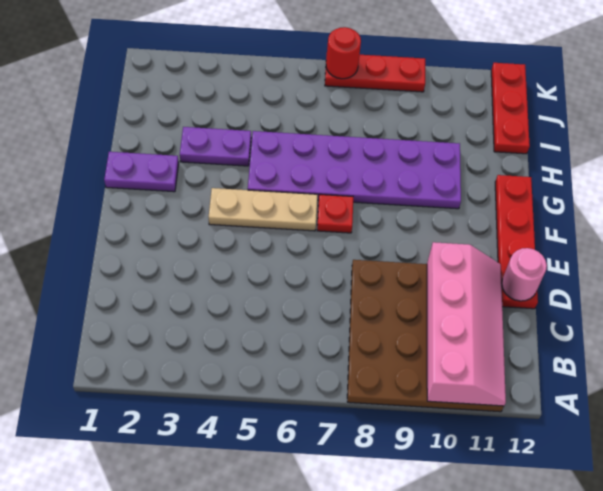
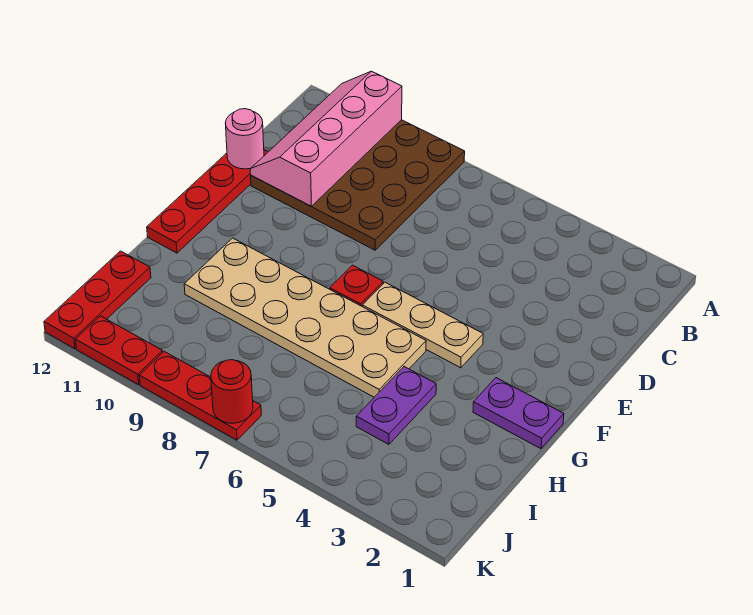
purple 2x6 plate [248,131,461,209] -> tan 2x6 plate [184,238,426,397]
purple 1x2 plate [180,127,251,166] -> purple 1x2 plate turned to [356,367,436,444]
none -> red 1x2 plate [75,316,163,385]

